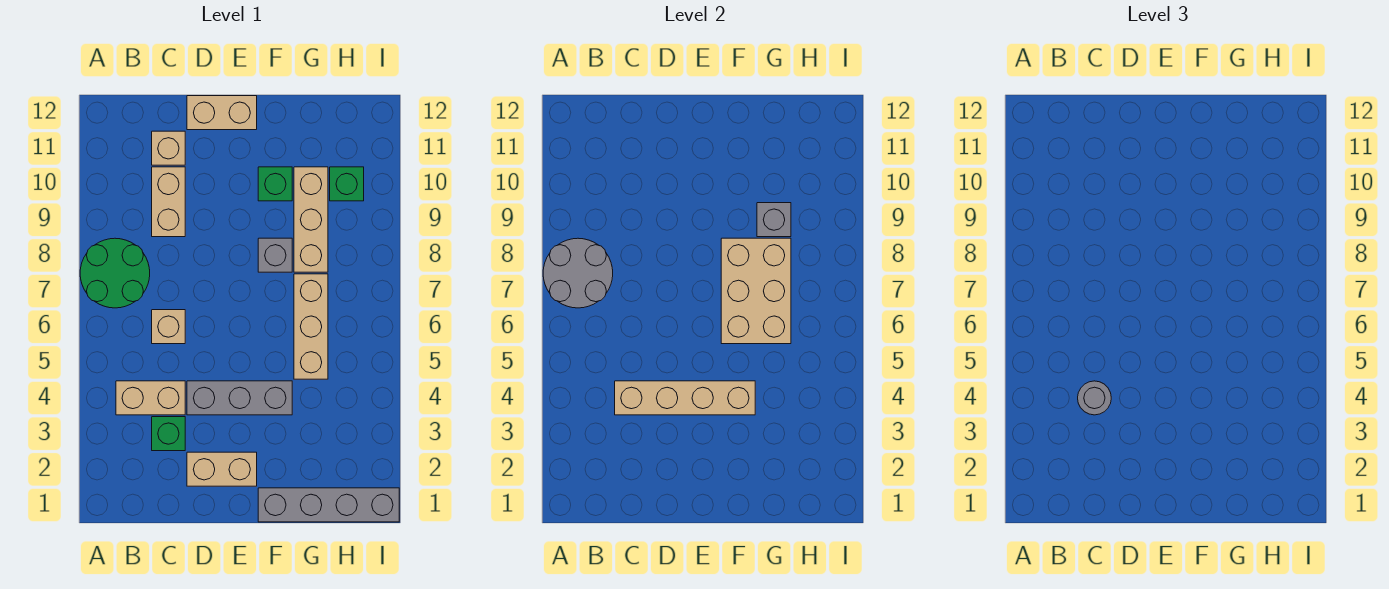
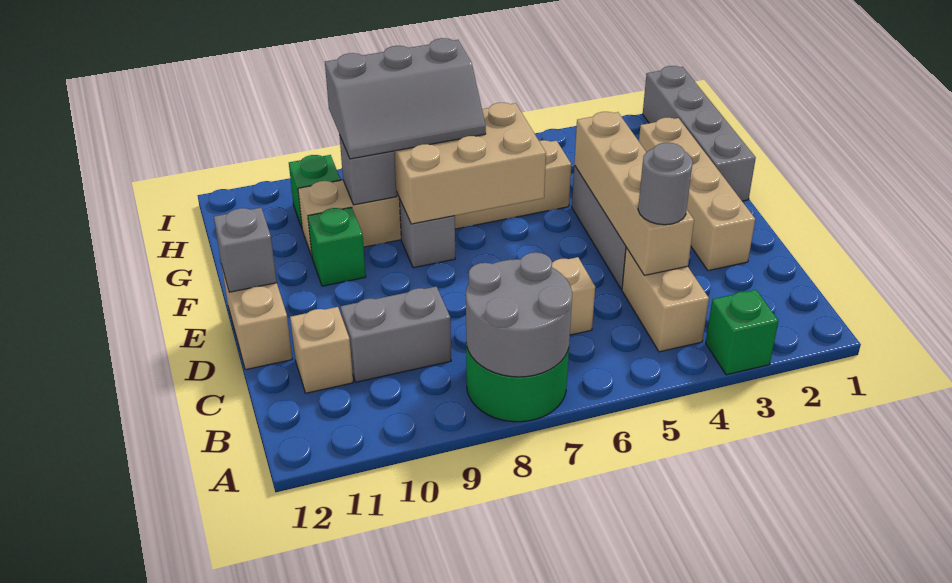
green 1x1 brick [152,417,185,451] -> green 1x1 brick moved to [706,290,778,375]
tan 1x2 brick [152,167,185,237] -> grey 1x2 brick [341,287,451,382]
tan 1x2 brick [187,452,257,486] -> tan 1x4 brick [639,118,755,271]
none -> grey 1x1 brick [214,208,277,292]
none -> grey 2x3 slope [325,38,486,159]

